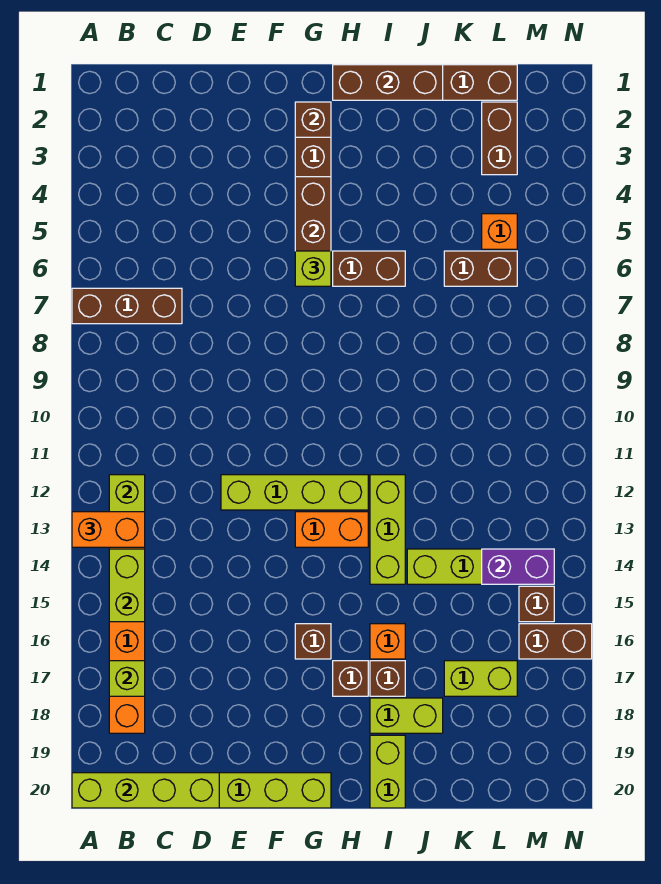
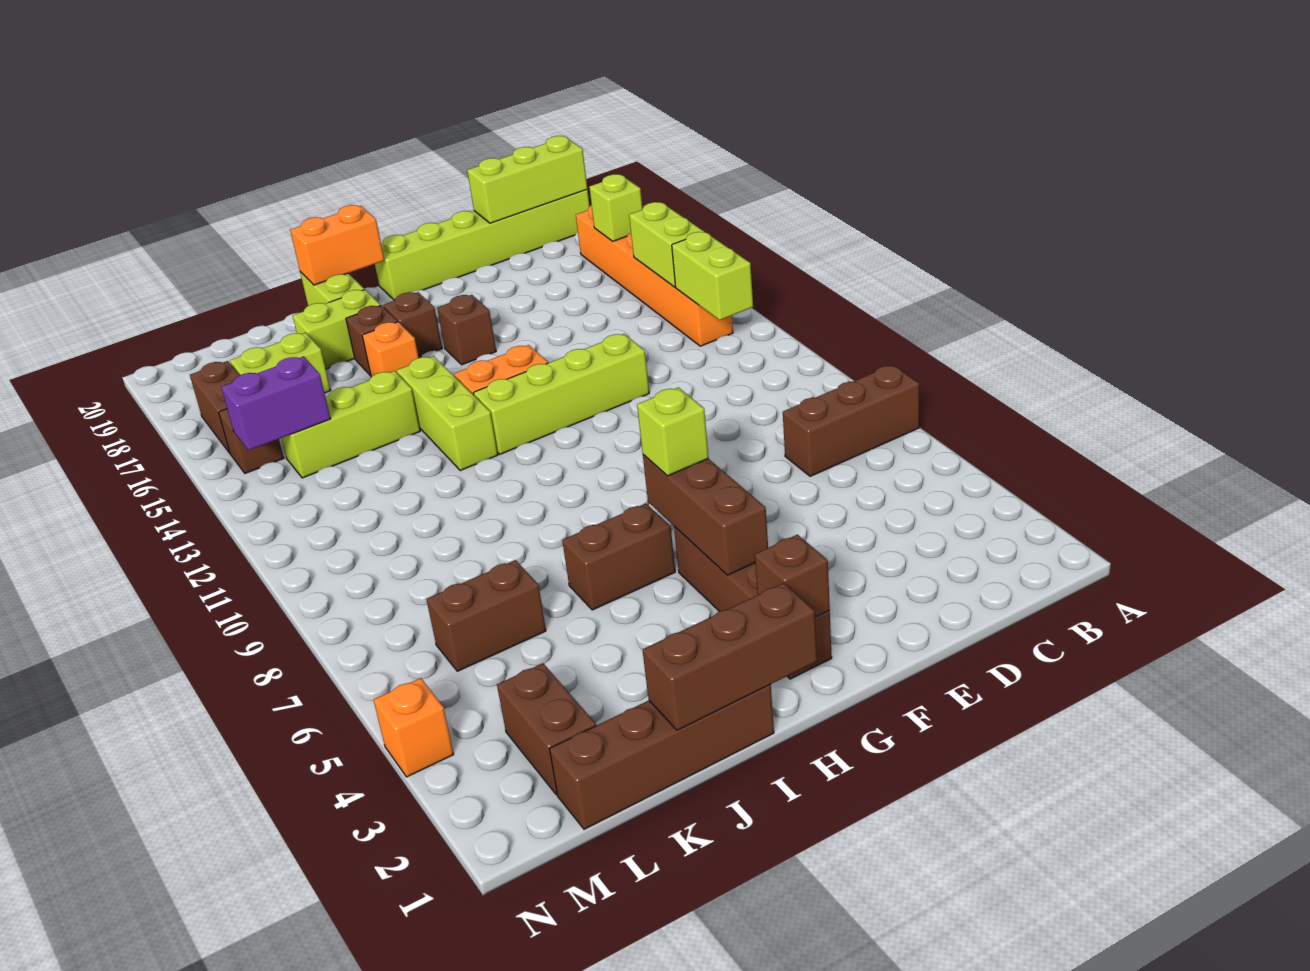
orange 1x2 brick [72,512,145,547] -> orange 1x2 brick moved to [290,205,384,285]
lime 1x4 brick [72,773,219,808] -> lime 1x3 brick [467,136,587,223]
orange 1x1 brick [482,214,517,249] -> orange 1x1 brick moved to [374,678,454,777]
brown 1x2 brick [519,624,592,659] -> brown 1x2 brick turned to [190,361,240,453]

